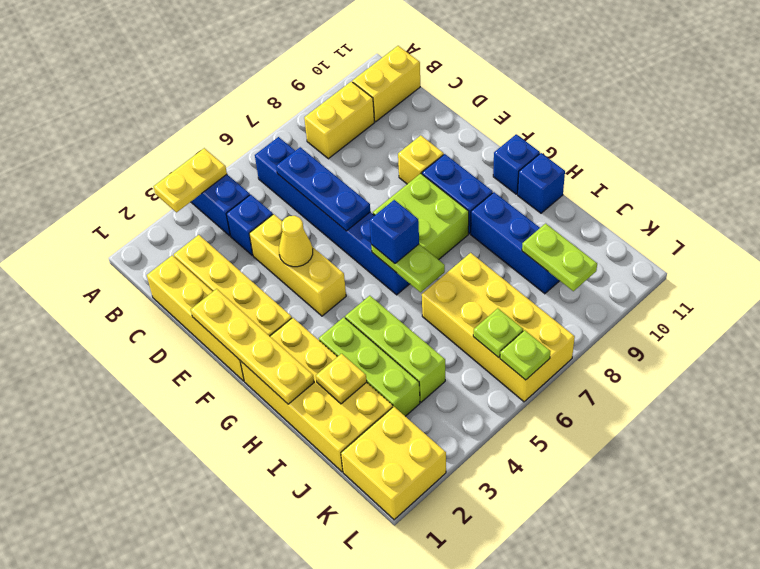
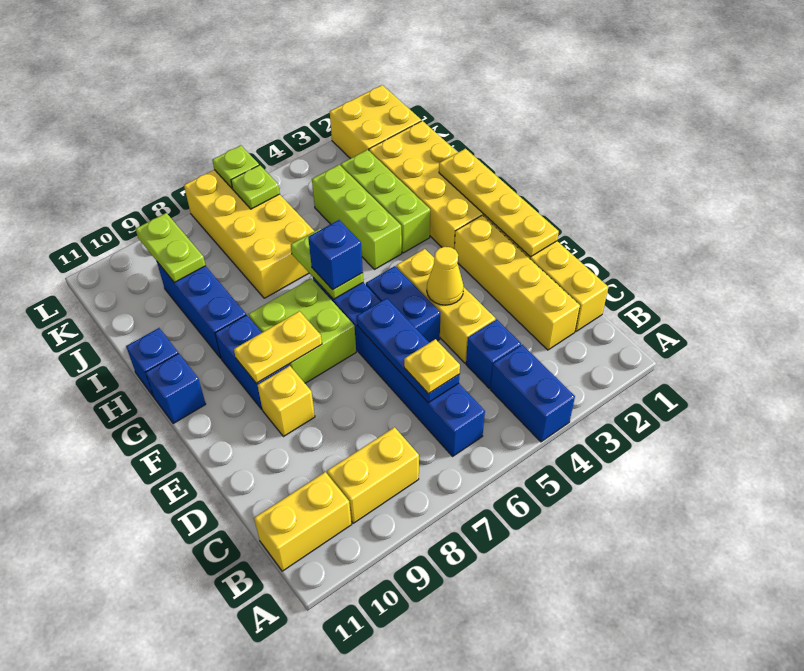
yellow 1x2 plate [154,148,227,212] -> yellow 1x2 plate moved to [234,311,322,383]
none -> blue 1x2 brick [366,266,441,343]
yellow 1x1 plate [316,354,367,404] -> yellow 1x1 plate moved to [404,339,460,394]

